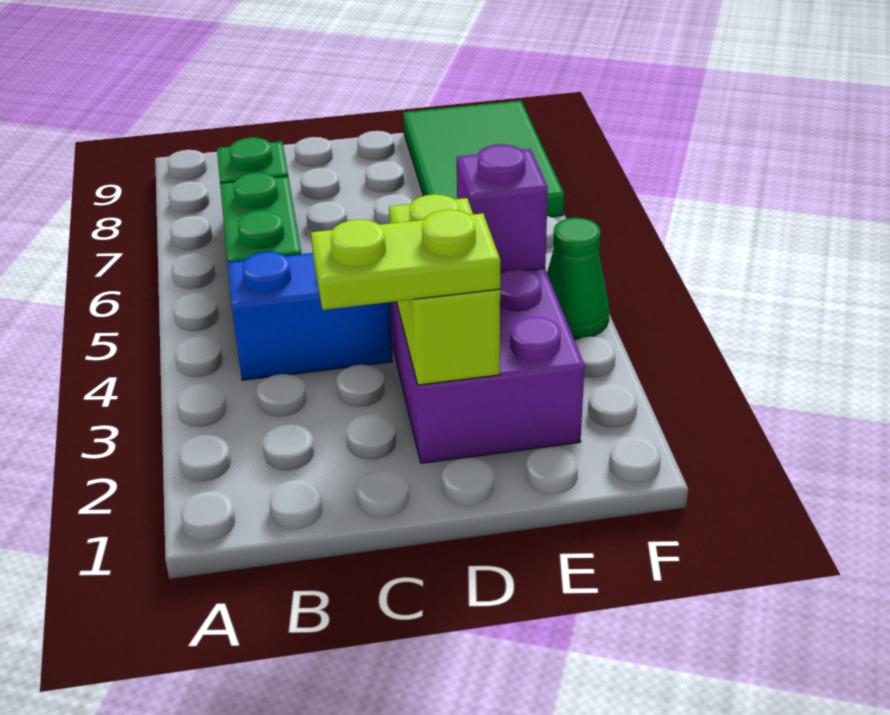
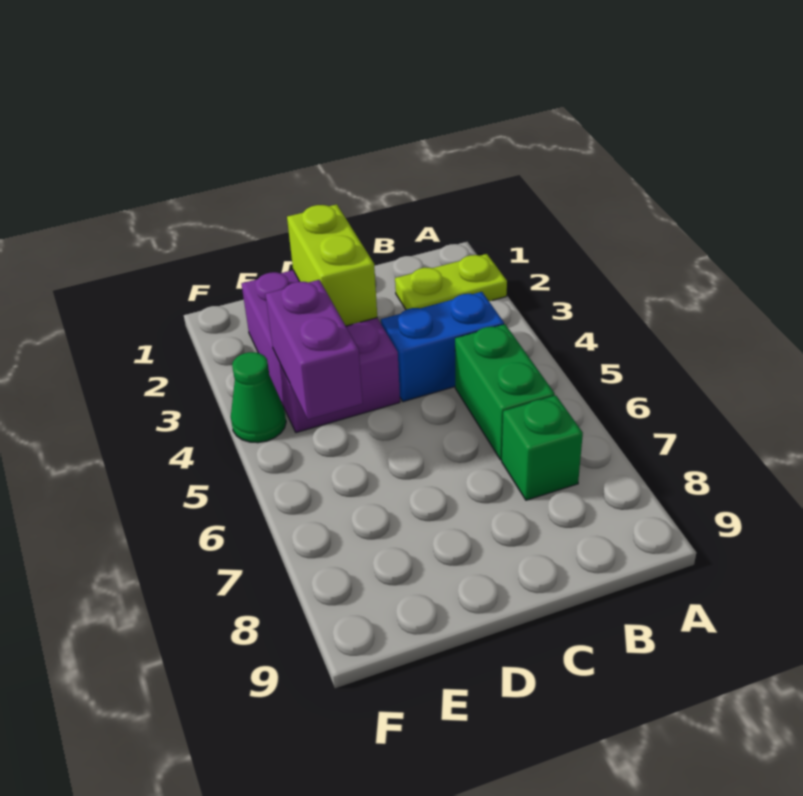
lime 1x2 plate [311,210,500,310] -> lime 1x2 plate moved to [395,254,507,310]
purple 1x1 brick [457,144,548,273] -> purple 1x2 brick [265,280,363,420]
green 2x3 tile [403,100,564,217] -> none

